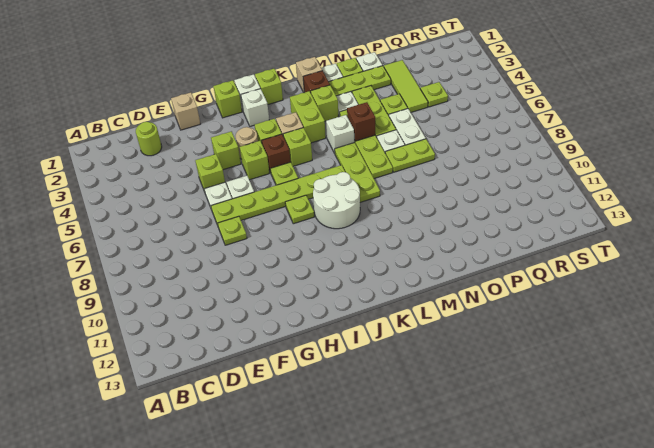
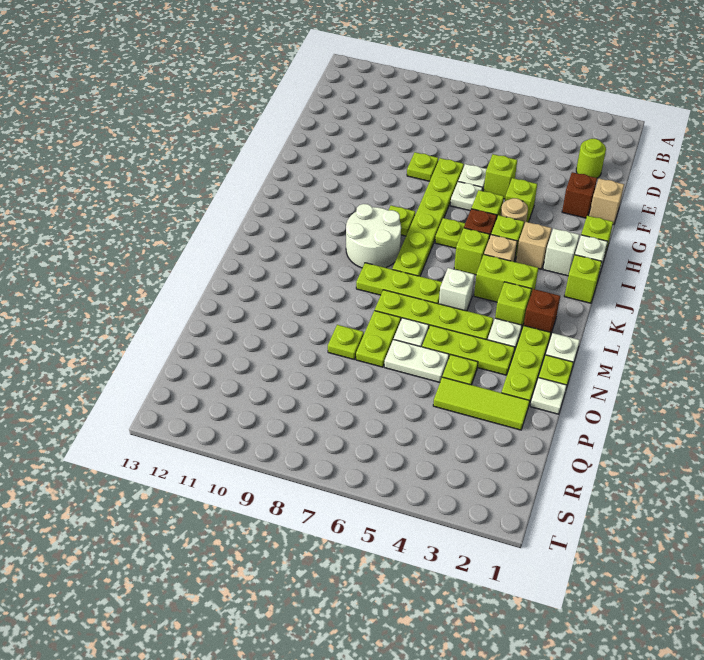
tan 1x1 brick [296,57,322,93] -> tan 1x1 brick moved to [516,222,552,269]
brown 1x1 brick [347,102,375,141] -> brown 1x1 brick moved to [562,172,597,218]
lime 1x1 plate [420,82,448,107] -> lime 1x1 plate moved to [328,325,364,360]

